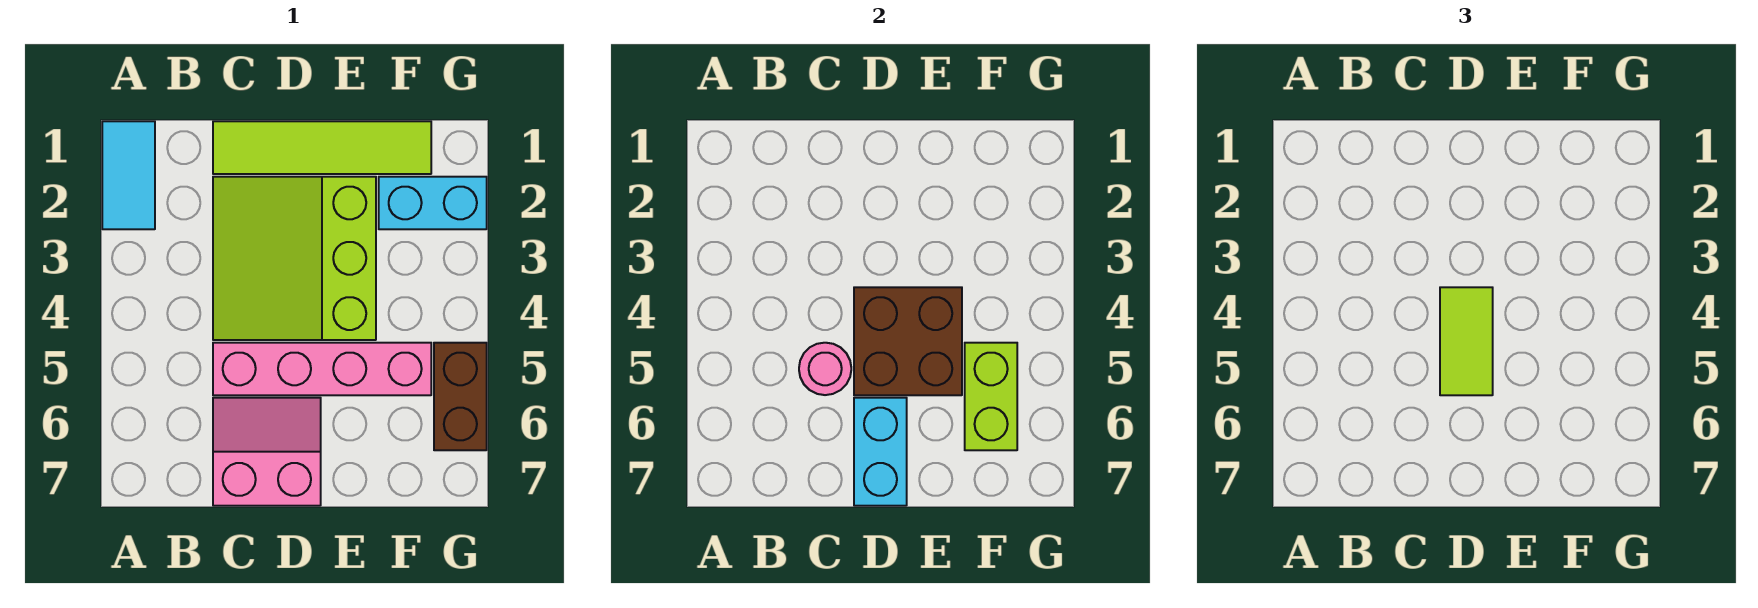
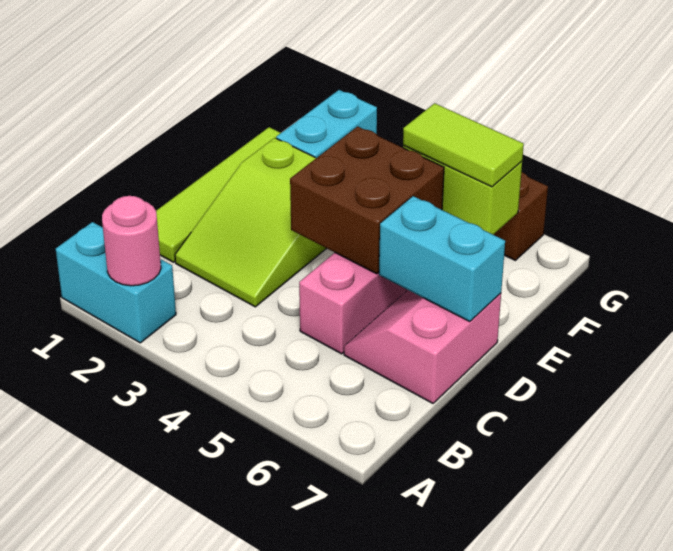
cyan 1x2 tile [102,121,155,229] -> cyan 1x2 brick [56,222,176,343]
lime 3x3 slope [213,177,376,340] -> lime 2x3 slope [175,138,327,307]
pink 1x1 round brick [799,343,851,395] -> pink 1x1 round brick moved to [102,196,161,286]
lime 1x2 tile [1440,287,1493,395] -> lime 1x2 tile moved to [403,103,524,187]

